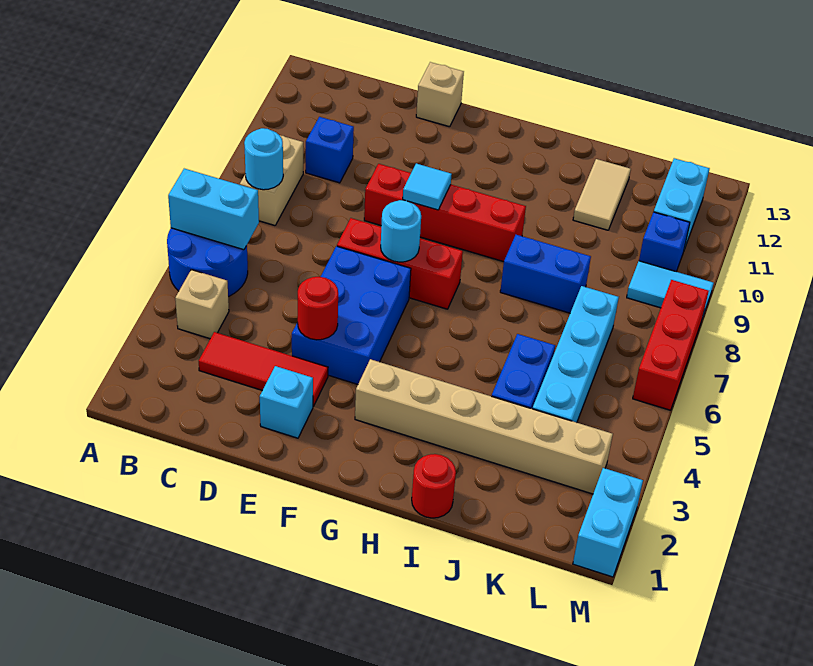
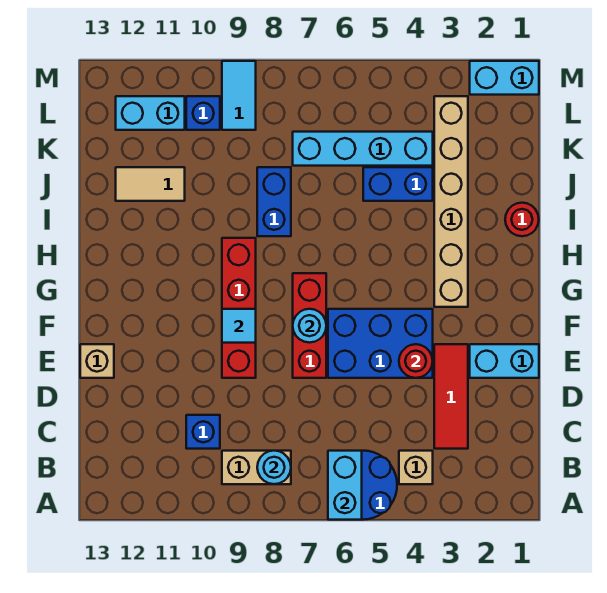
cyan 1x1 brick [260,366,313,438] -> cyan 1x2 brick [470,344,539,378]
red 1x3 brick [633,280,709,410] -> none

